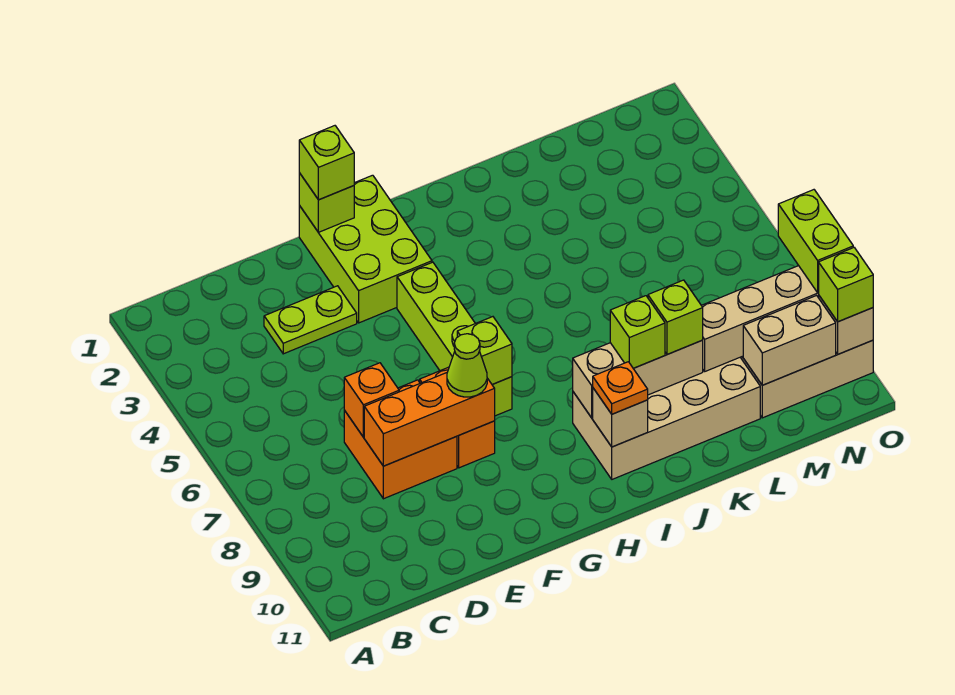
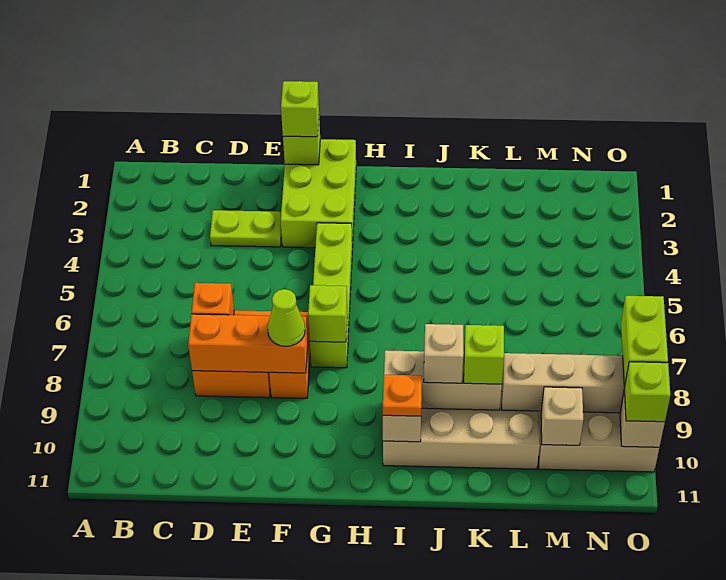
lime 1x1 brick [610,296,665,368] -> tan 1x1 brick [424,324,463,383]
tan 1x2 brick [743,296,836,385] -> tan 1x1 brick [541,387,583,445]

